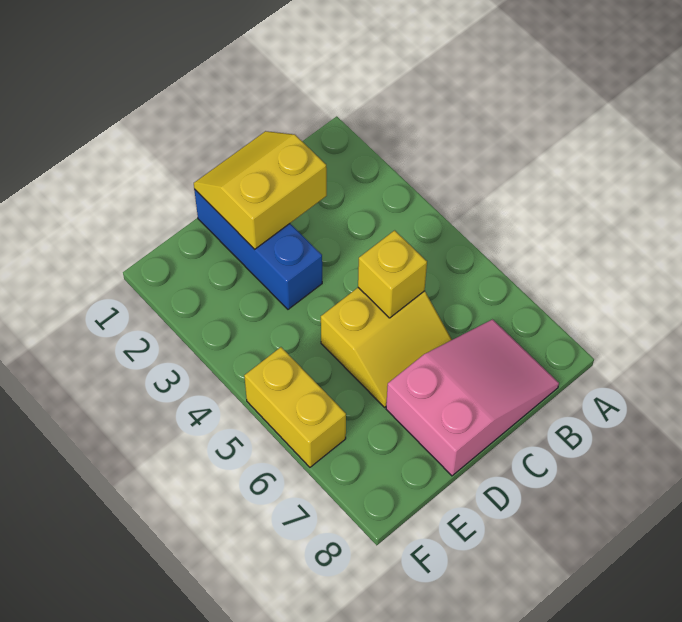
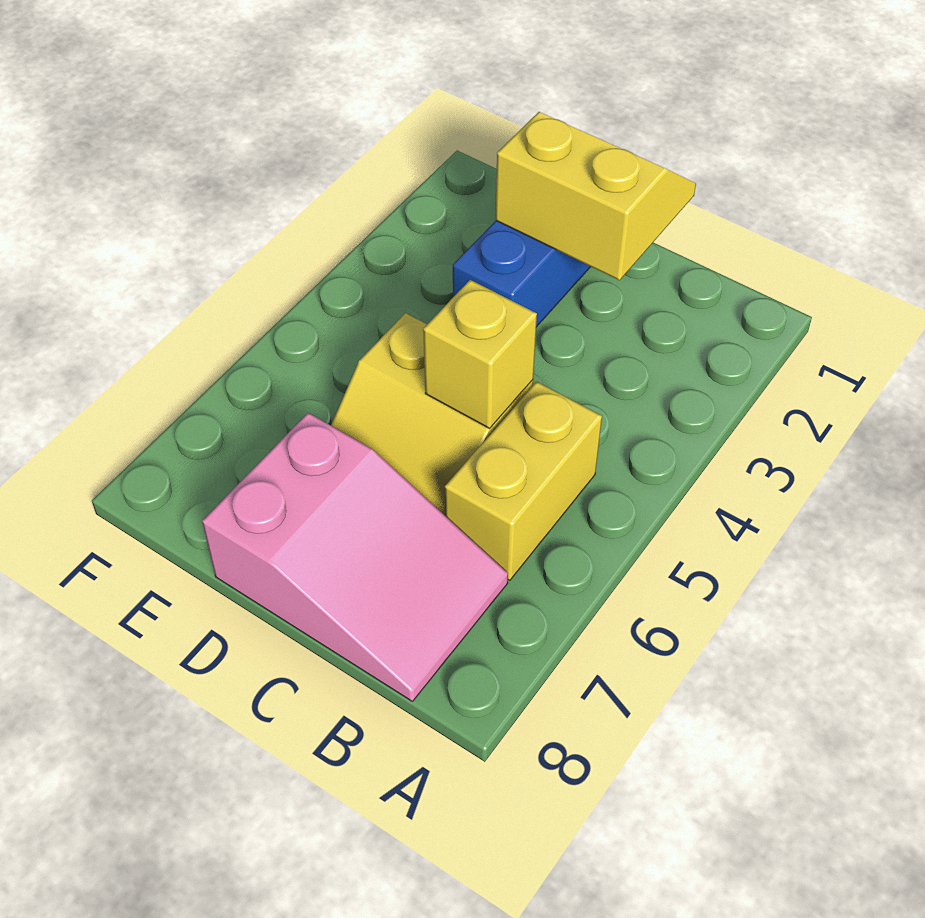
yellow 1x2 brick [244,347,346,467] -> yellow 1x2 brick moved to [445,382,602,580]

